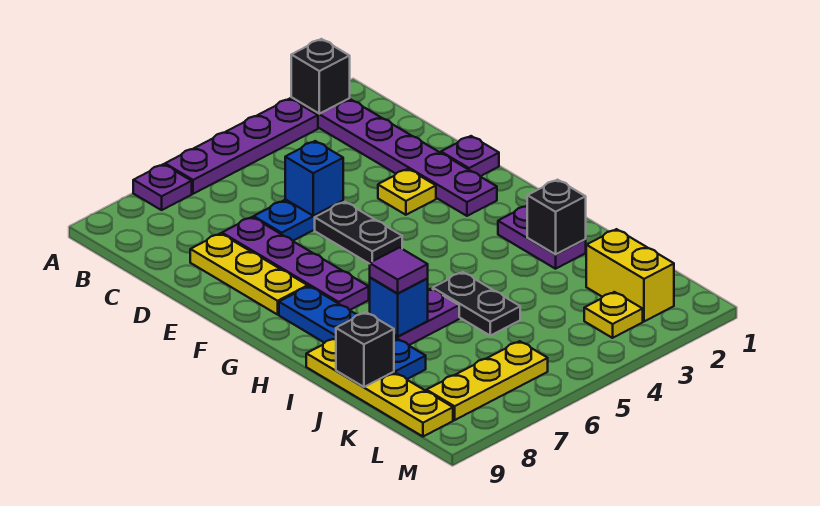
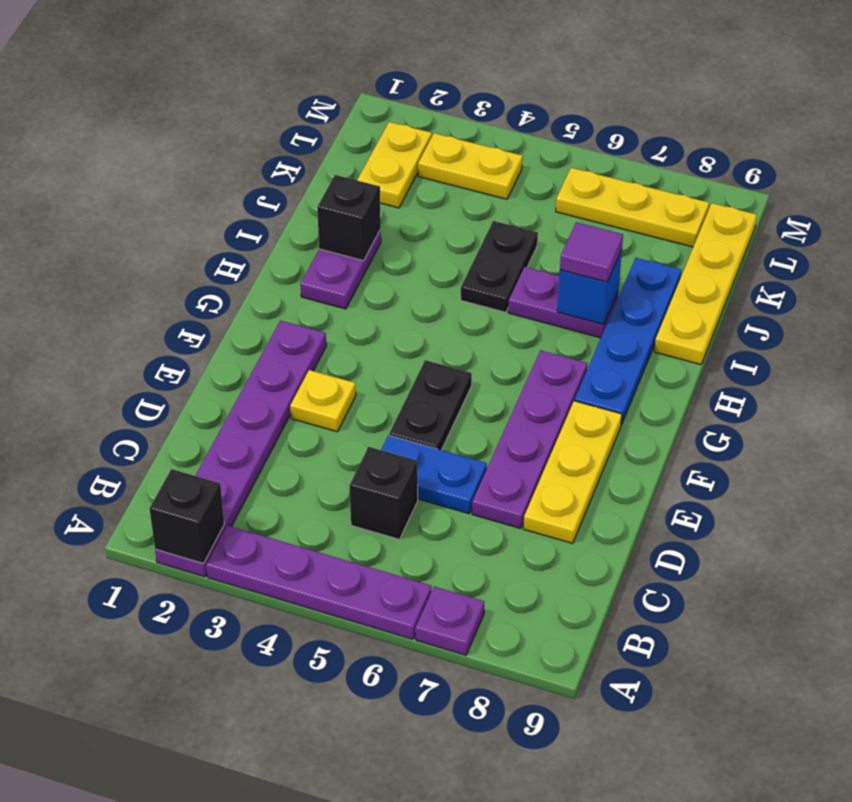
blue 1x1 brick [285,141,343,216] -> none
purple 1x1 plate [441,136,499,176] -> none
black 1x1 brick [336,312,394,387] -> black 1x1 brick moved to [350,447,418,539]
yellow 1x2 brick [586,229,674,321] -> yellow 1x2 plate [357,122,432,208]
yellow 1x1 plate [584,292,643,338] -> yellow 1x2 plate [418,133,523,199]

